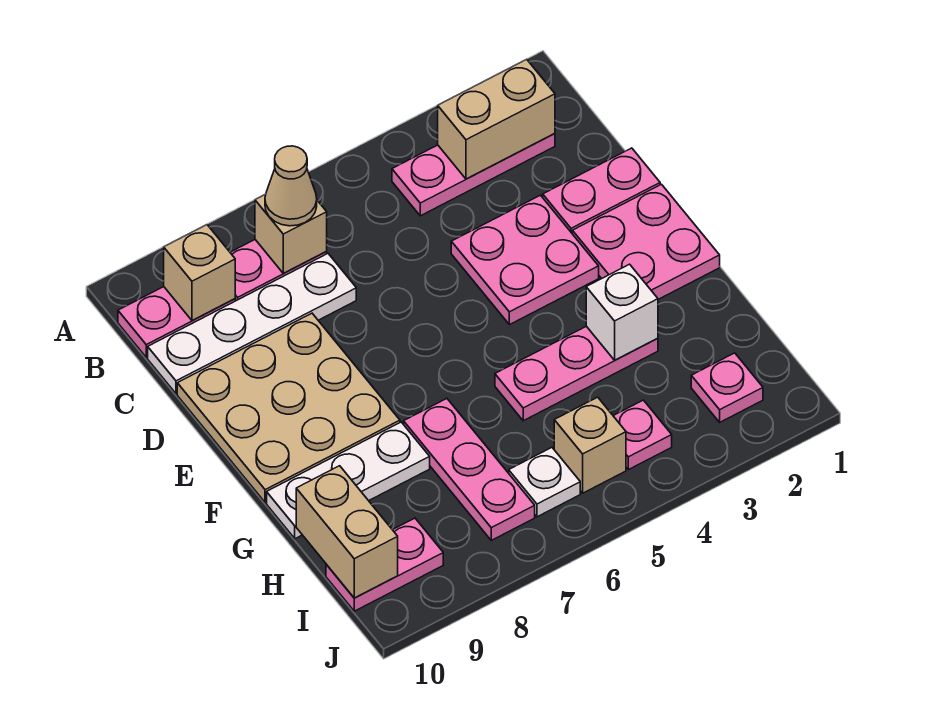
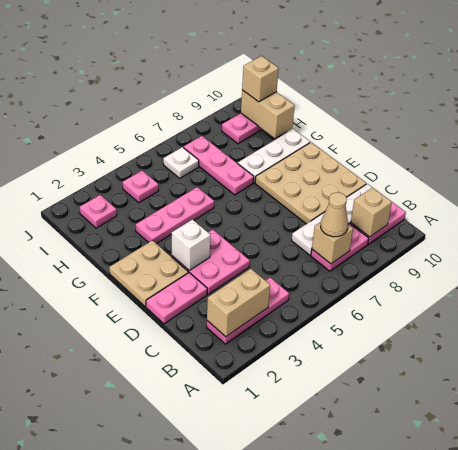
pink 2x2 plate [572,184,720,299] -> tan 2x2 plate [109,240,188,307]
white 1x1 brick [586,264,658,360] -> white 1x1 brick moved to [172,219,211,271]
tan 1x1 brick [554,397,626,493] -> tan 1x1 brick moved to [242,56,279,102]

